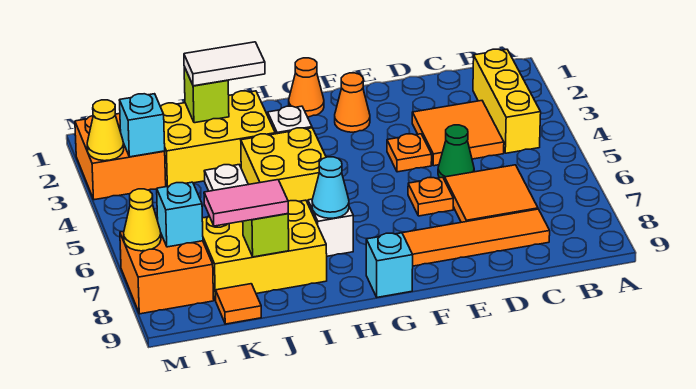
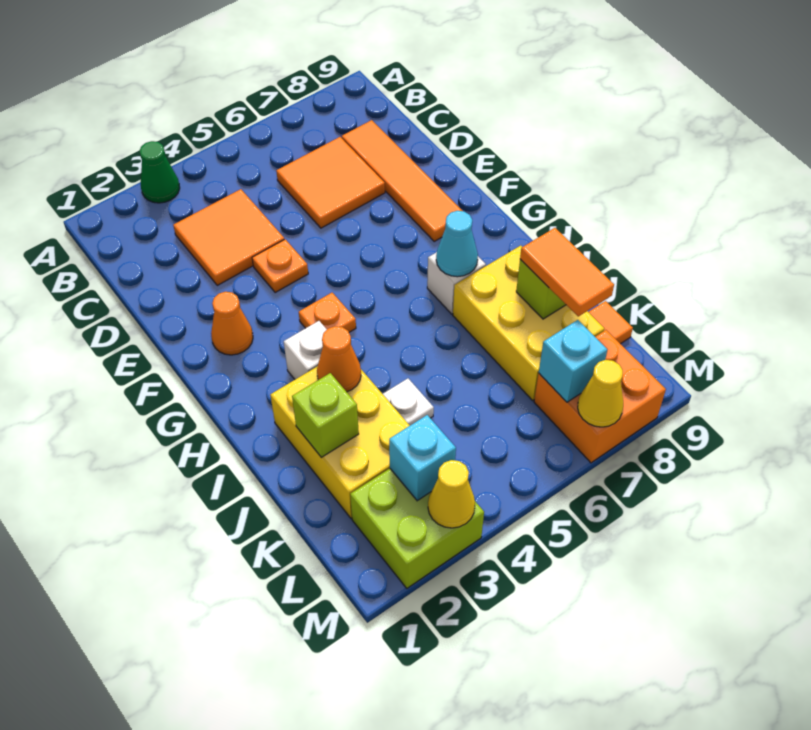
yellow 1x3 brick [473,49,541,153] -> none
green 1x1 cone [438,125,474,180] -> green 1x1 cone moved to [140,141,180,203]
orange 1x1 plate [408,177,453,216] -> orange 1x1 plate moved to [299,293,356,332]
orange 1x1 cone [289,58,324,117] -> orange 1x1 cone moved to [317,326,361,392]
cyan 1x1 brick [366,233,413,297] -> none
yellow 2x2 brick [241,128,326,203] -> none
white 1x2 tile [184,42,265,86] -> none
pink 1x2 tile [204,180,288,226] -> orange 1x2 tile [520,228,614,316]
orange 2x2 brick [75,114,166,200] -> lime 2x2 brick [350,469,484,588]

